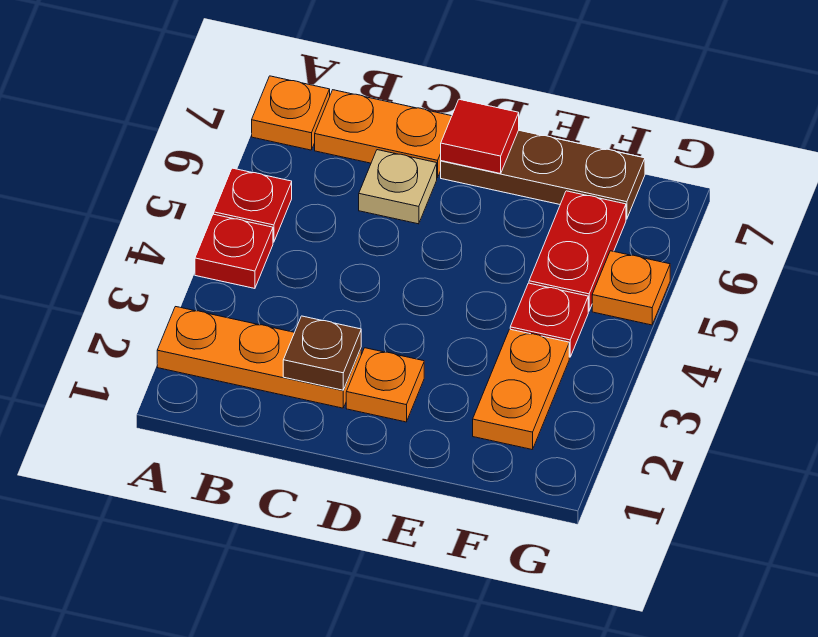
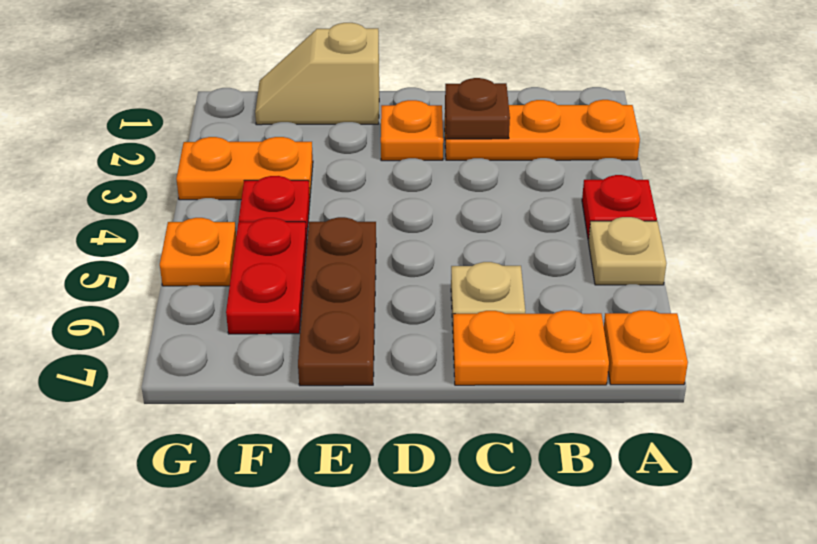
red 1x1 plate [214,168,292,242] -> tan 1x1 plate [588,217,666,285]
brown 1x3 plate [441,130,645,219] -> brown 1x3 plate turned to [298,217,376,386]
red 1x1 tile [441,99,519,174] -> none
none -> tan 1x2 slope [255,23,379,125]
orange 1x2 plate [473,329,569,450] -> orange 1x2 plate turned to [176,137,313,200]

